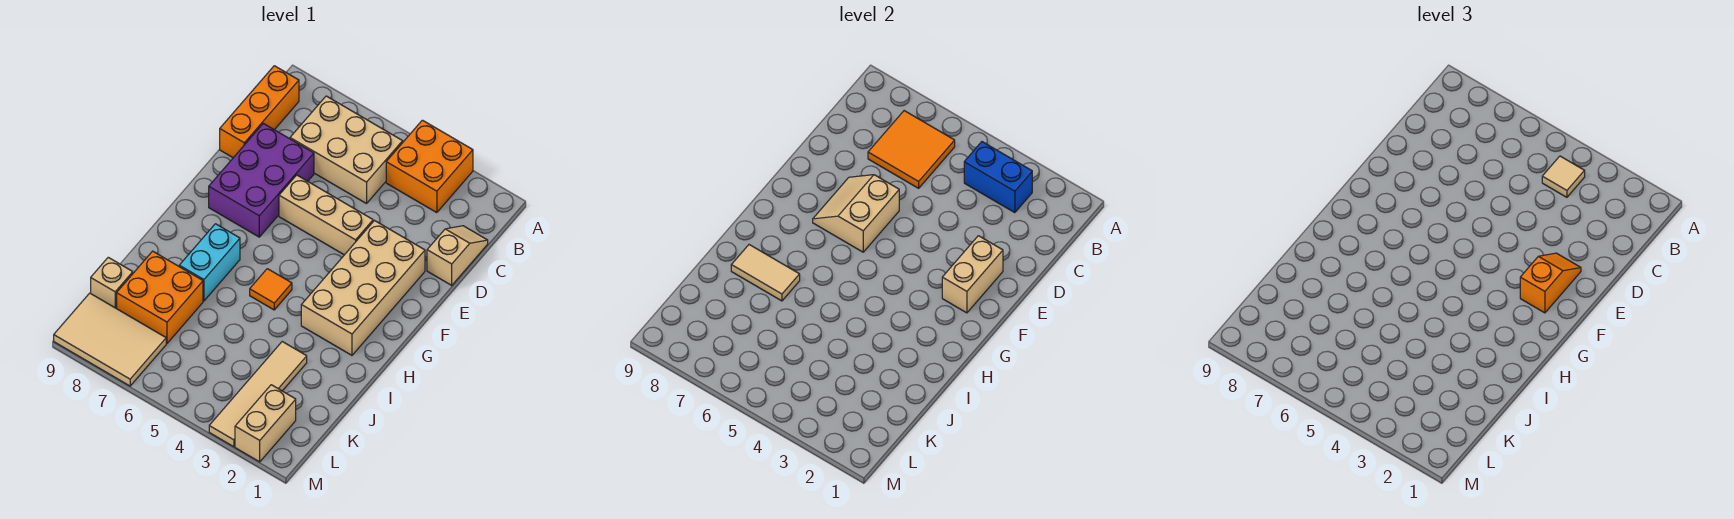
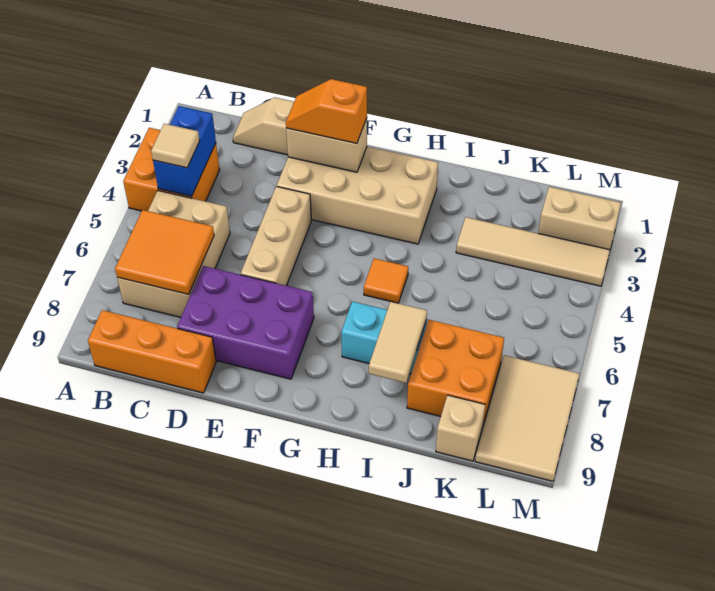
tan 2x2 slope [813,175,899,252] -> none

